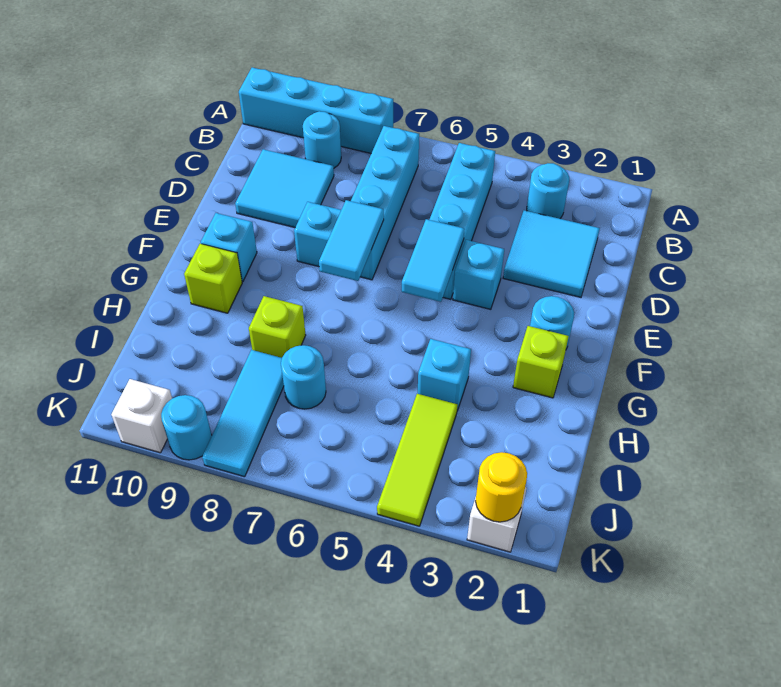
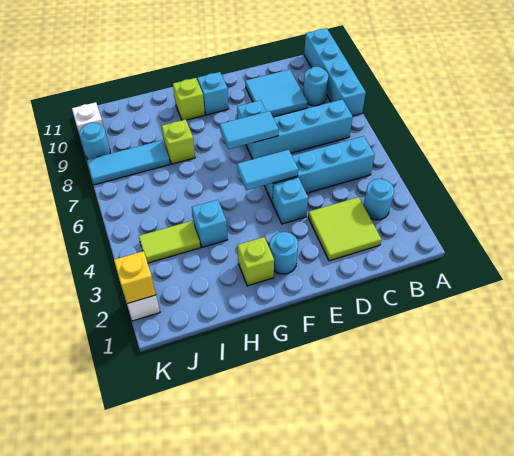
cyan 2x2 tile [503,210,600,297] -> lime 2x2 tile [308,197,381,261]
lime 1x3 tile [377,394,457,526] -> lime 1x2 tile [139,221,201,263]
cyan 1x1 round brick [281,345,326,409] -> none
yellow 1x1 round brick [476,452,527,522] -> yellow 1x1 brick [114,251,156,304]

